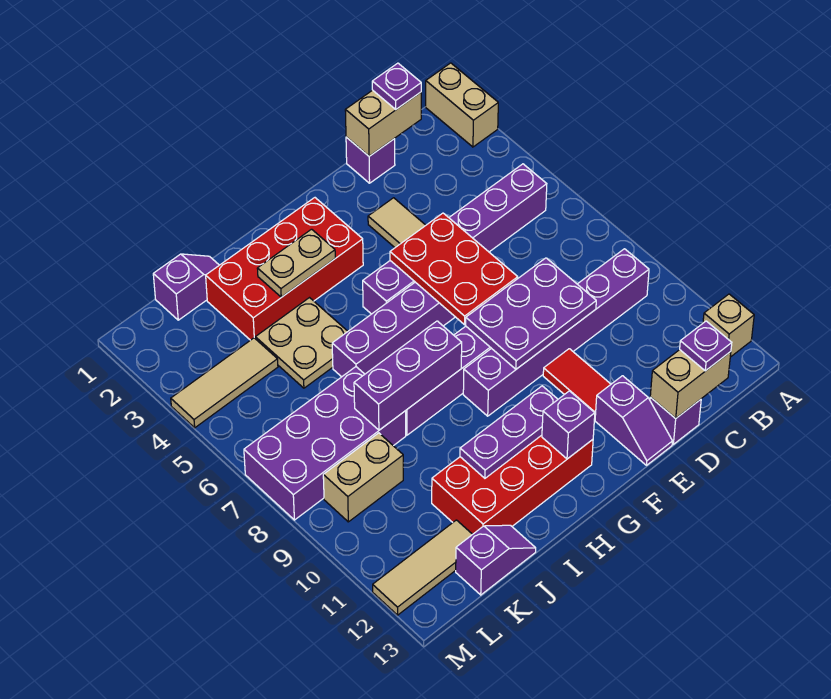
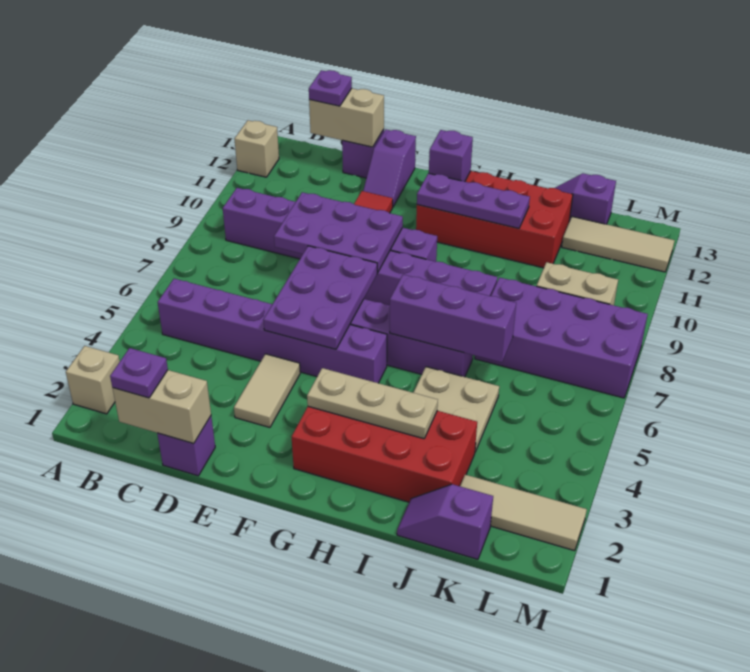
tan 1x2 brick [426,63,498,147] -> tan 1x1 brick [66,346,120,414]
red 2x3 plate [390,213,518,325] -> purple 2x3 plate [263,246,377,349]
purple 1x2 slope [595,376,672,465] -> purple 1x2 slope turned to [363,129,416,207]
tan 1x2 plate [257,229,335,297] -> tan 1x3 plate [307,368,438,439]
purple 1x3 brick [354,321,462,430] -> purple 1x3 brick moved to [390,275,516,362]
tan 1x3 tile [171,338,278,428] -> tan 1x3 tile moved to [460,475,587,551]

